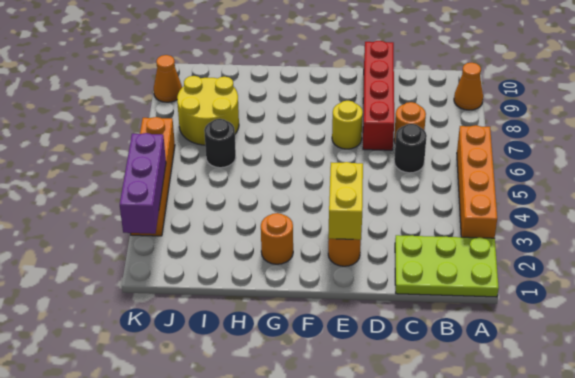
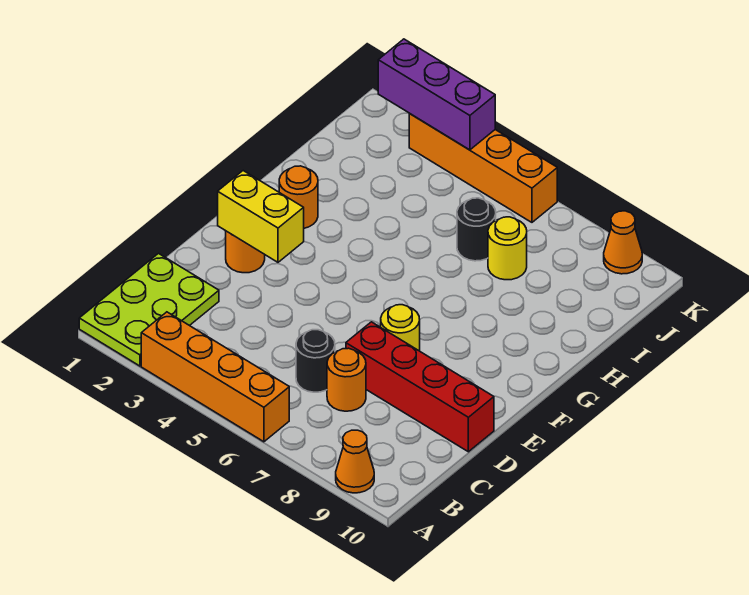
yellow 2x2 round brick [177,76,239,145] -> yellow 1x1 round brick [488,217,527,280]

